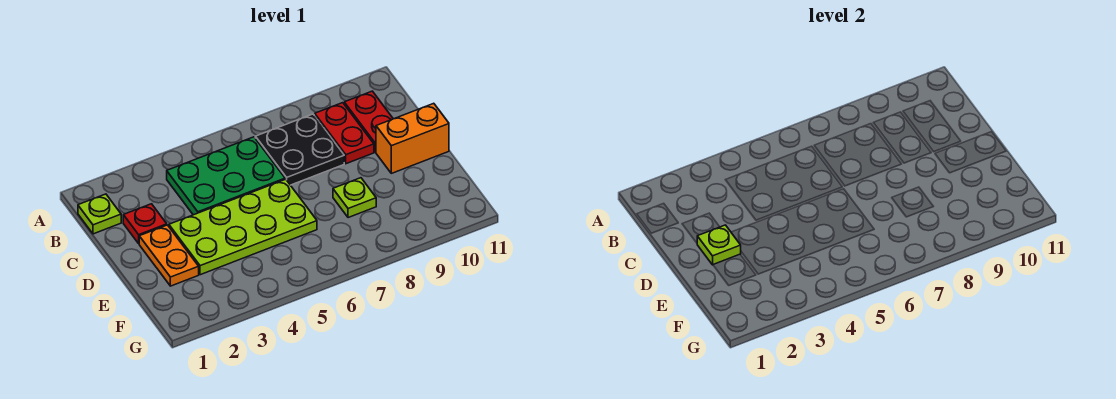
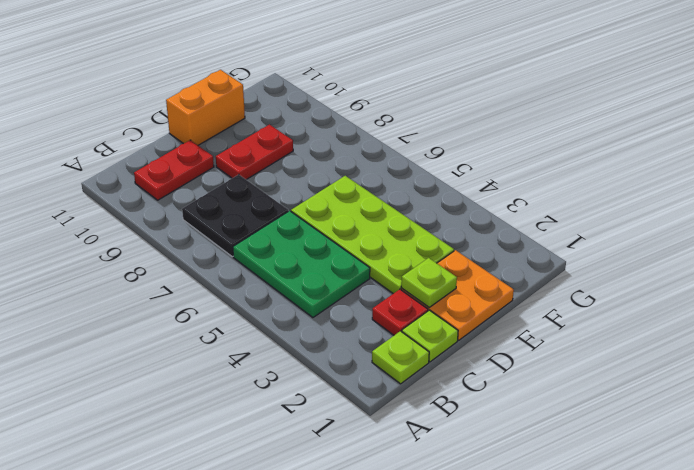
red 1x2 plate [315,103,374,164] -> red 1x2 plate moved to [216,125,293,180]
orange 1x2 plate [139,225,199,286] -> orange 2x2 plate [401,250,514,340]
orange 1x2 brick [376,103,449,173] -> orange 1x2 brick turned to [166,70,245,145]
lime 1x1 plate [333,178,376,218] -> lime 1x1 plate moved to [402,310,458,362]

